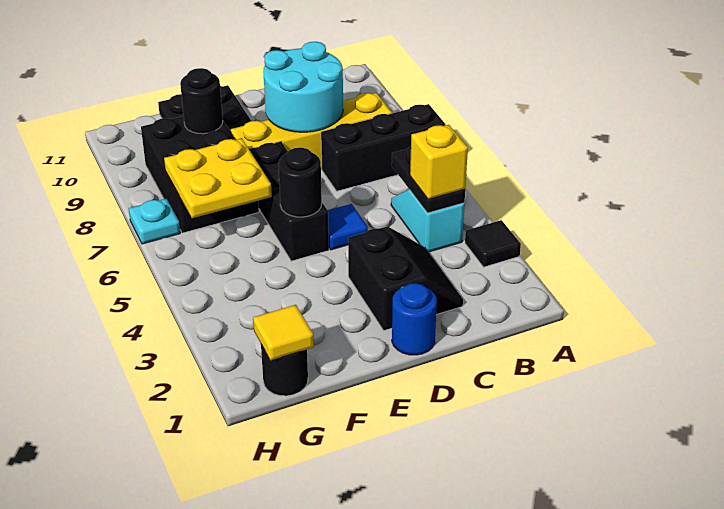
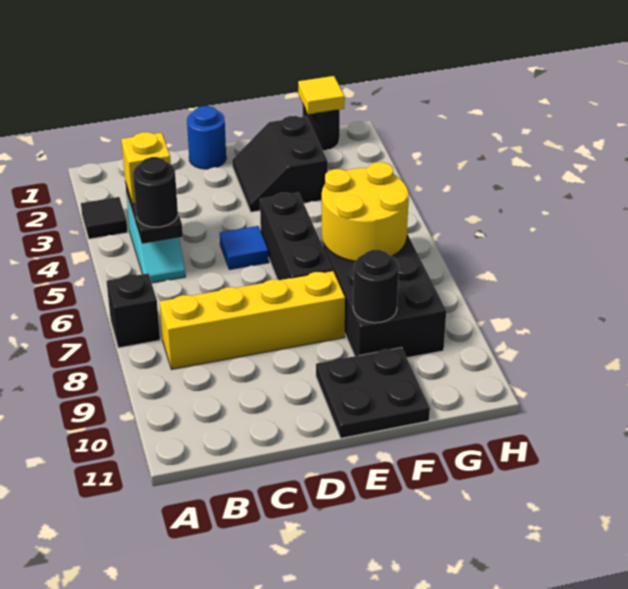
black 1x3 brick [321,104,446,191] -> black 1x1 brick [107,273,160,348]
black 2x2 slope [348,226,463,331] -> black 2x2 slope moved to [232,116,328,212]
cyan 2x2 round brick [263,42,343,132] -> none
black 1x1 round brick [279,148,322,217] -> black 1x1 round brick moved to [133,157,178,227]
yellow 2x2 plate [164,138,272,218] -> yellow 2x2 round brick [322,162,409,261]
cyan 1x1 plate [129,198,180,244] -> none

